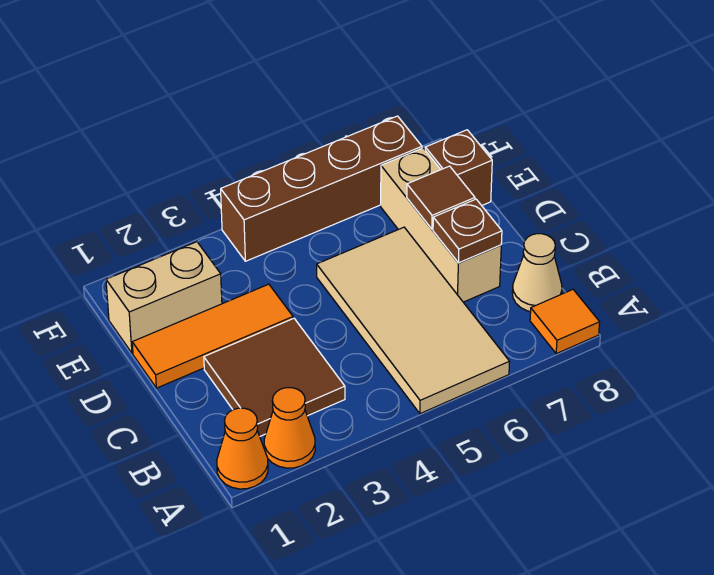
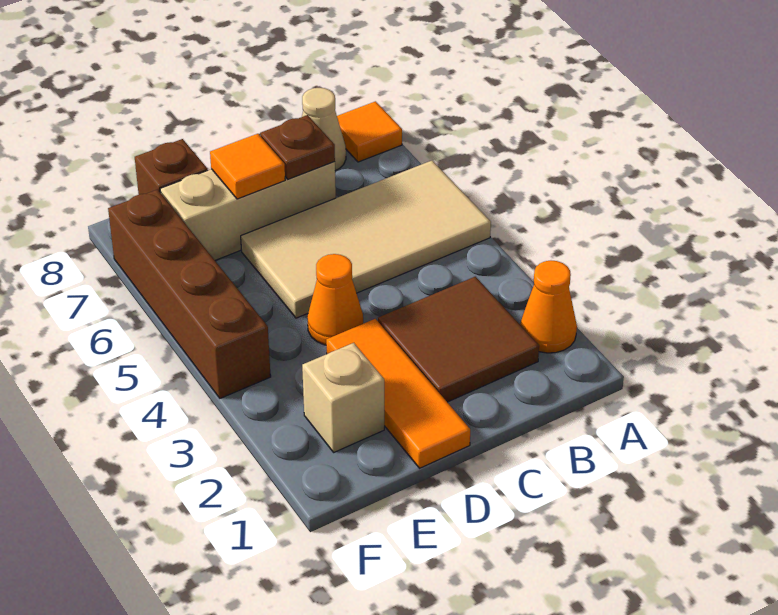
orange 1x1 cone [217,408,268,489] -> orange 1x1 cone moved to [307,254,363,345]
brown 1x1 tile [407,166,475,229] -> orange 1x1 tile [210,134,285,199]
tan 1x2 brick [106,242,222,353] -> tan 1x1 brick [302,343,384,452]

